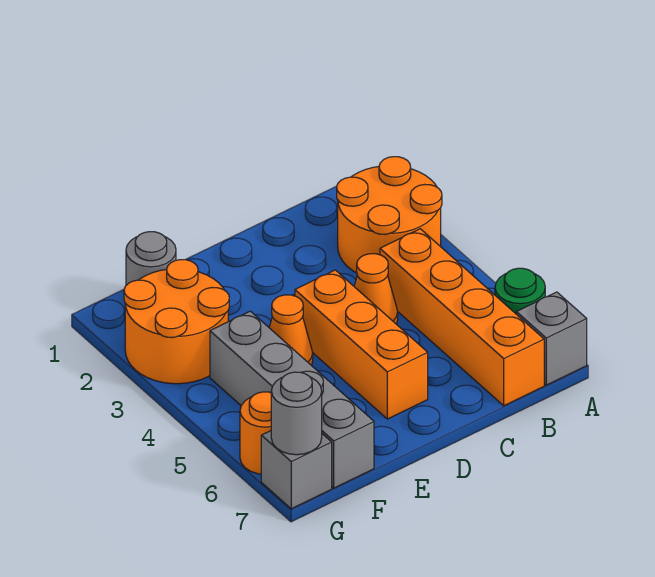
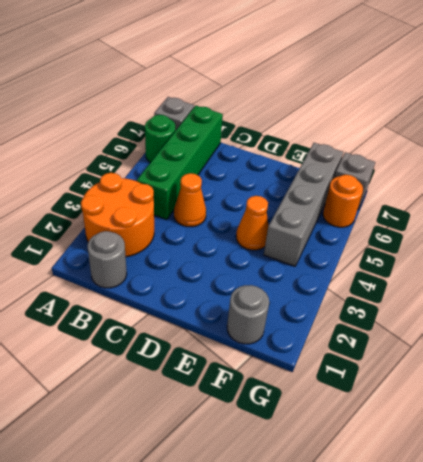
orange 1x4 brick [380,229,544,406] -> green 1x4 brick [137,106,223,220]
orange 1x3 brick [295,270,428,419] -> none
orange 2x2 round brick [124,260,229,384] -> none
grey 1x1 round brick [271,372,322,455] -> grey 1x1 round brick moved to [87,231,127,288]

